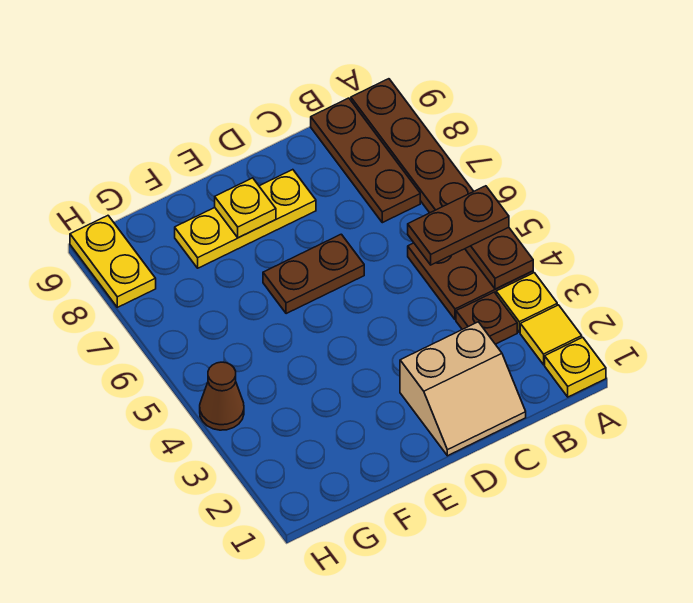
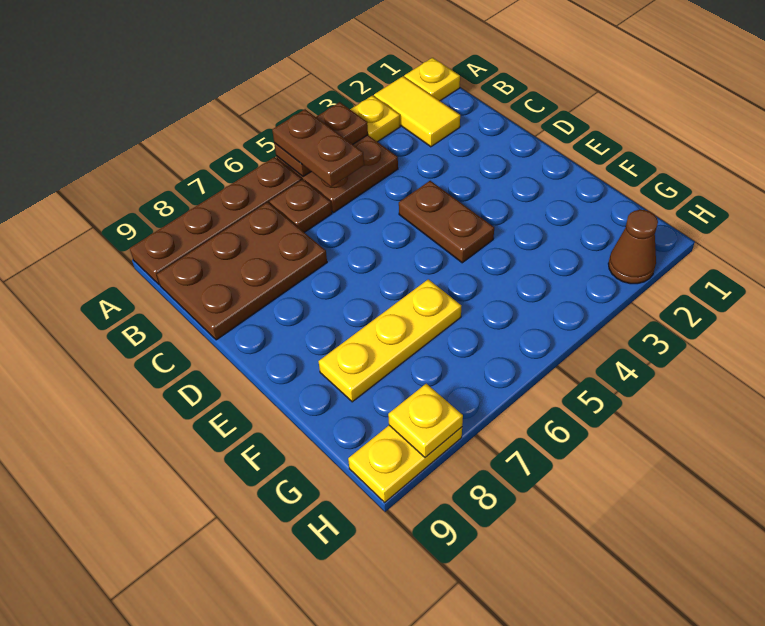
yellow 1x1 tile [520,305,582,365] -> yellow 1x2 tile [374,76,460,147]
brown 1x1 plate [456,292,517,344] -> brown 1x1 plate moved to [270,180,332,232]
brown 1x3 plate [311,98,420,223] -> brown 2x3 plate [157,202,327,340]
tan 2x2 slope [400,322,526,456] -> none
brown 1x2 plate [263,234,364,314] -> brown 1x2 plate moved to [399,181,494,263]
yellow 1x3 plate [175,170,316,268] -> yellow 1x3 plate turned to [319,279,461,402]
yellow 1x1 plate [215,178,276,238] -> yellow 1x1 plate moved to [388,384,463,457]
brown 1x1 cone [200,362,244,430] -> brown 1x1 cone moved to [608,210,658,284]

